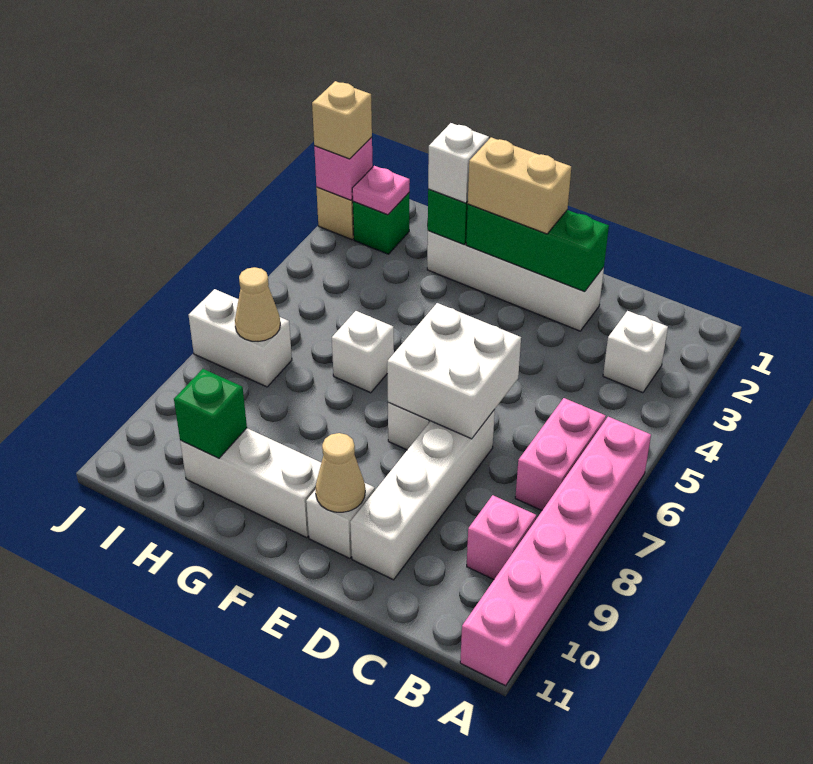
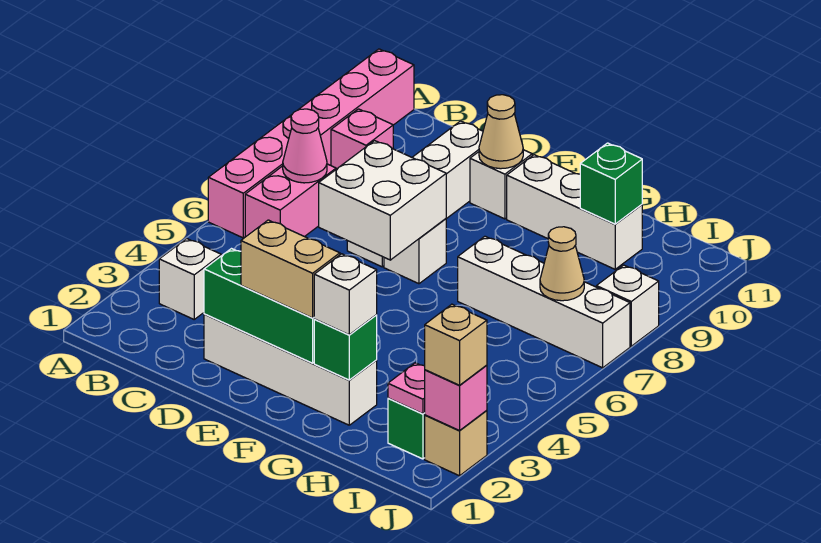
none -> pink 1x1 cone [283,109,327,183]
white 1x1 brick [332,311,394,393] -> white 1x1 brick moved to [596,265,659,346]
white 1x2 brick [189,289,292,387] -> white 1x4 brick [458,236,630,368]

